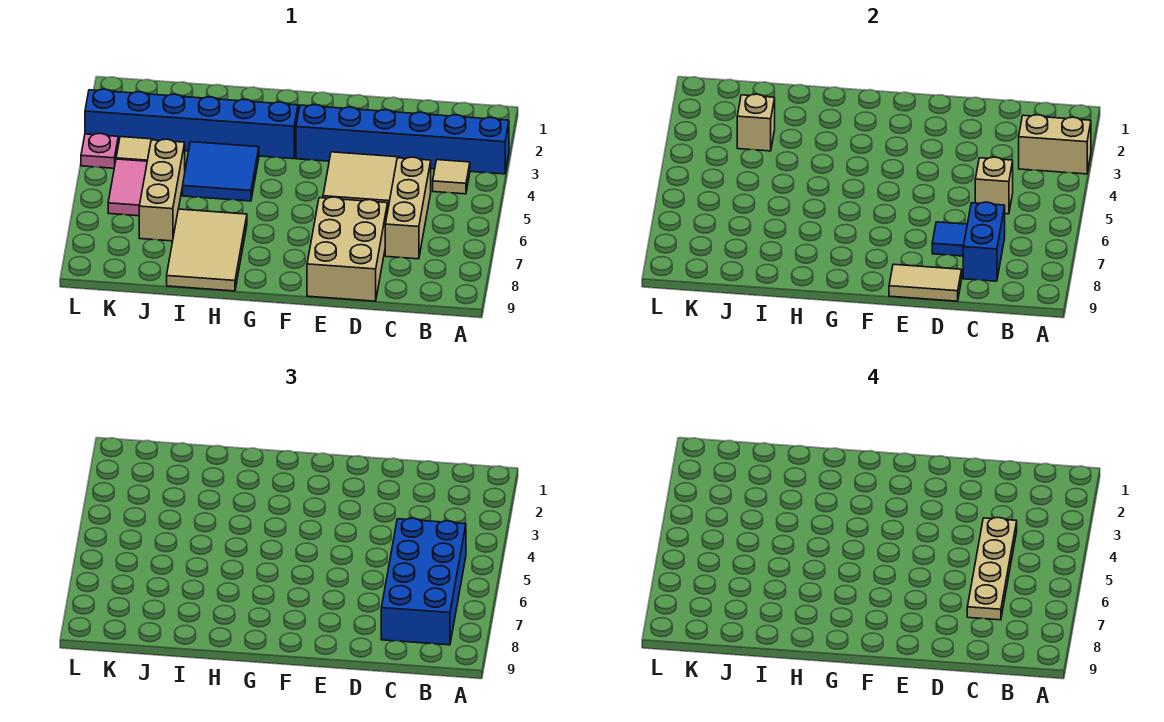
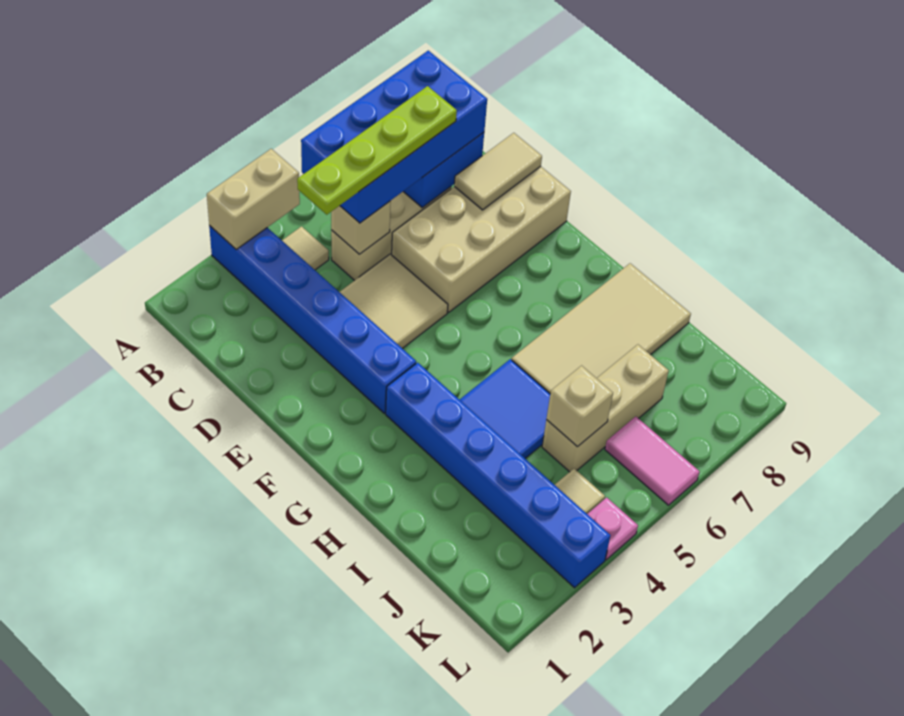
tan 1x2 brick [1019,115,1091,174] -> tan 1x2 brick turned to [207,149,300,249]
tan 1x4 plate [967,518,1017,620] -> lime 1x4 plate [297,86,457,215]
tan 2x3 brick [307,197,388,301] -> tan 2x4 brick [392,166,571,312]
blue 1x1 tile [932,222,967,256] -> none
tan 1x2 tile [889,264,962,301] -> tan 1x2 tile turned to [454,133,542,210]
tan 2x3 tile [167,209,247,291] -> tan 2x4 tile [512,263,691,393]
tan 1x1 brick [737,94,775,151] -> tan 1x1 brick moved to [546,366,613,446]
pink 1x2 tile [108,159,147,216] -> pink 1x2 tile turned to [605,416,700,505]

